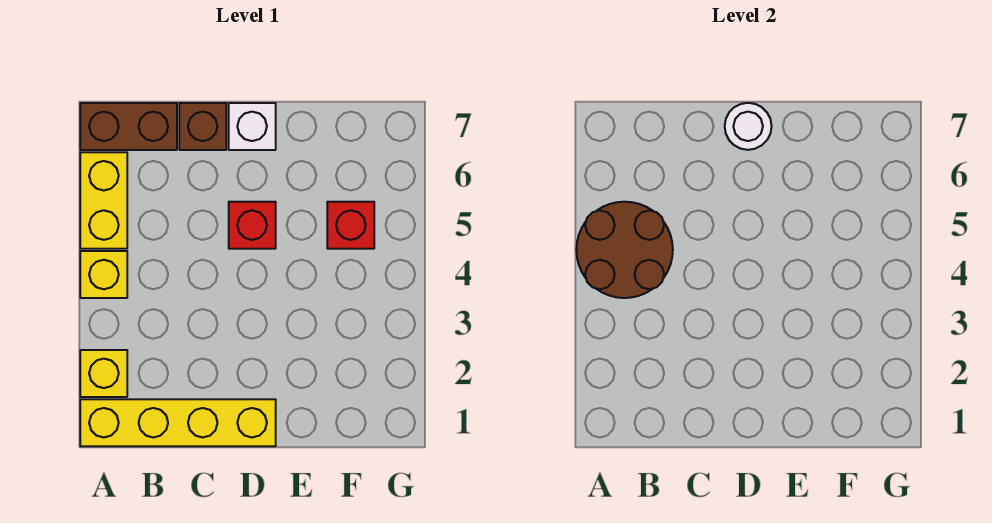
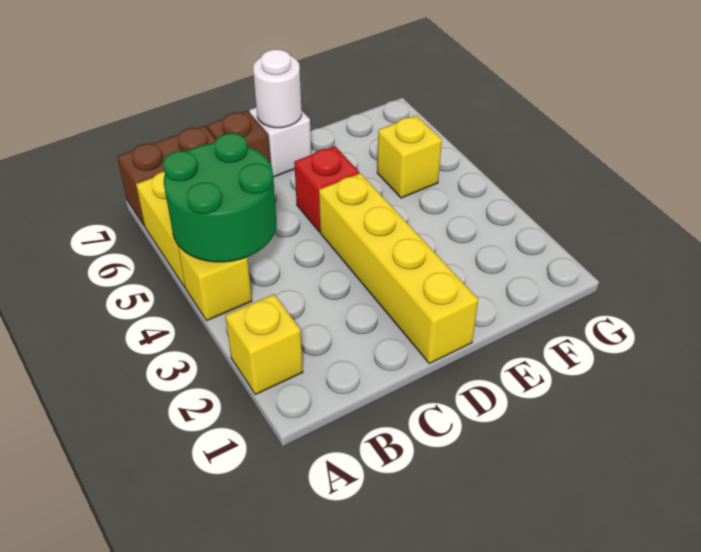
yellow 1x4 brick [80,399,276,446] -> yellow 1x4 brick turned to [319,173,478,364]
brown 2x2 round brick [576,202,673,298] -> green 2x2 round brick [163,133,277,262]
red 1x1 brick [327,202,374,249] -> yellow 1x1 brick [377,115,442,198]

